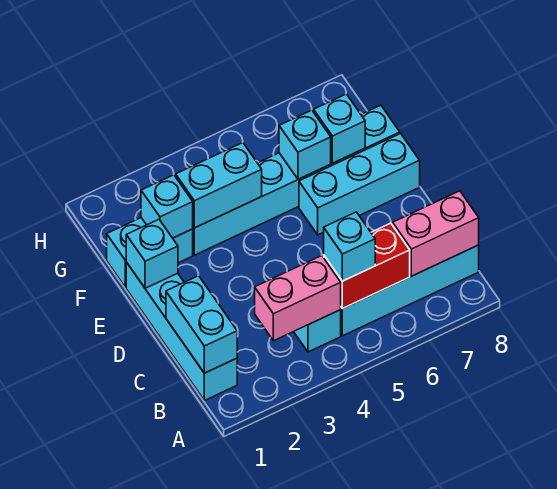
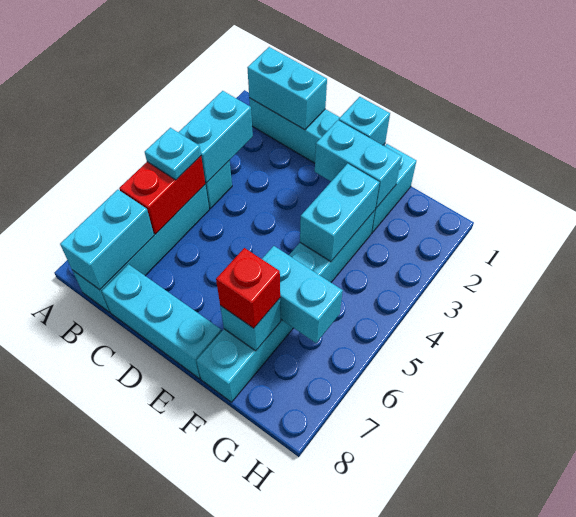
pink 1x2 brick [255,255,341,341] -> cyan 1x2 brick [178,91,253,183]
cyan 1x1 brick [324,212,375,281] -> cyan 1x1 plate [145,128,201,180]
pink 1x2 brick [393,191,479,276] -> cyan 1x2 brick [60,190,154,290]
cyan 1x3 brick [299,134,420,235] -> cyan 1x3 brick turned to [102,264,221,379]
cyan 1x1 brick [141,175,193,238] -> cyan 1x2 brick [315,120,402,208]
cyan 1x1 brick [279,110,331,179] -> cyan 1x2 brick [262,246,343,343]
none -> red 1x1 brick [216,248,280,328]

